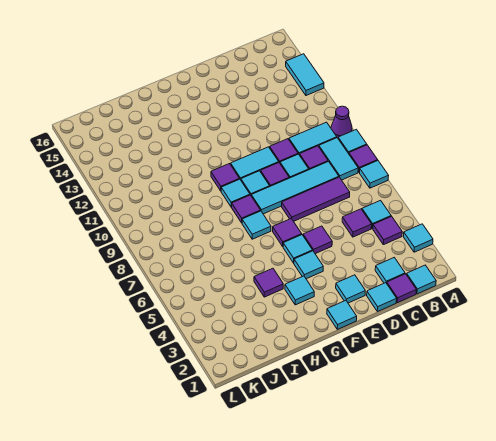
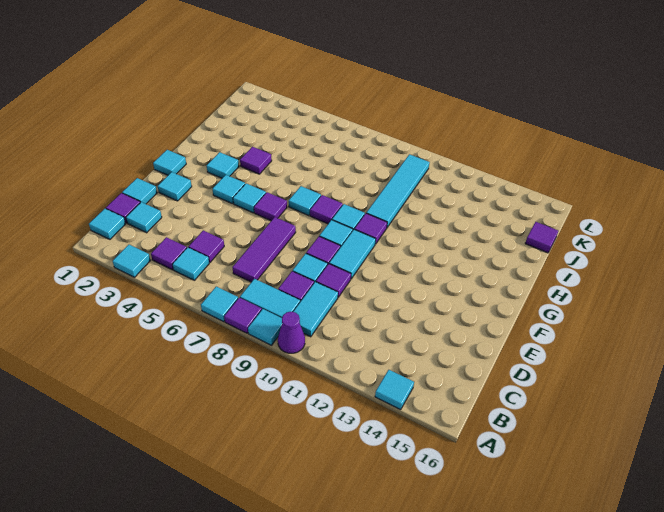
cyan 1x2 tile [286,54,324,96] -> cyan 1x1 tile [375,370,414,410]
cyan 1x4 tile [251,162,339,214] -> cyan 1x4 tile moved to [367,154,430,227]
purple 1x1 tile [303,226,332,254] -> purple 1x1 tile moved to [525,222,558,253]

